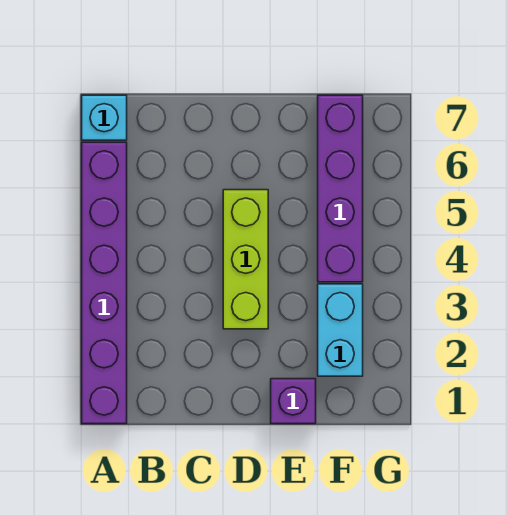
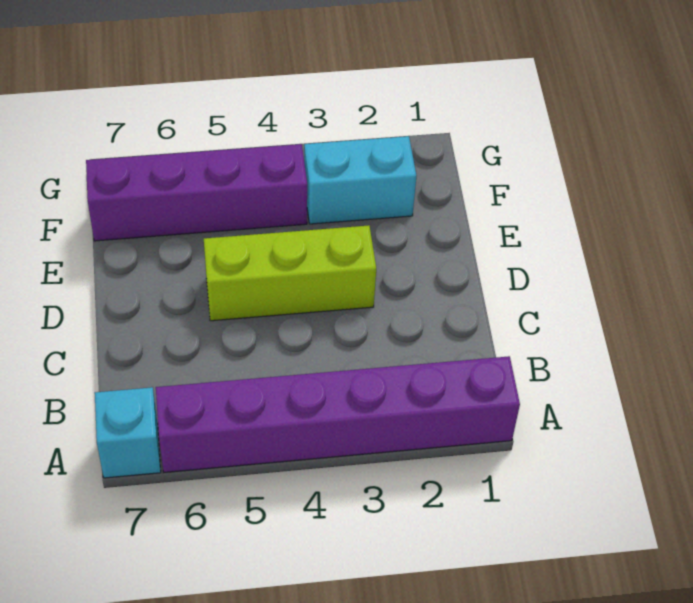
purple 1x1 brick [271,379,316,424] -> none

